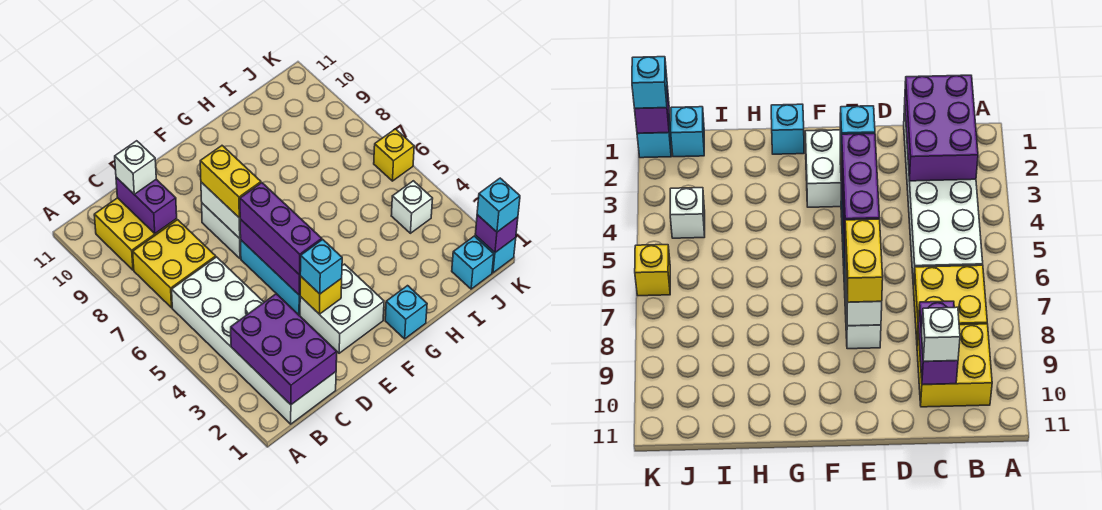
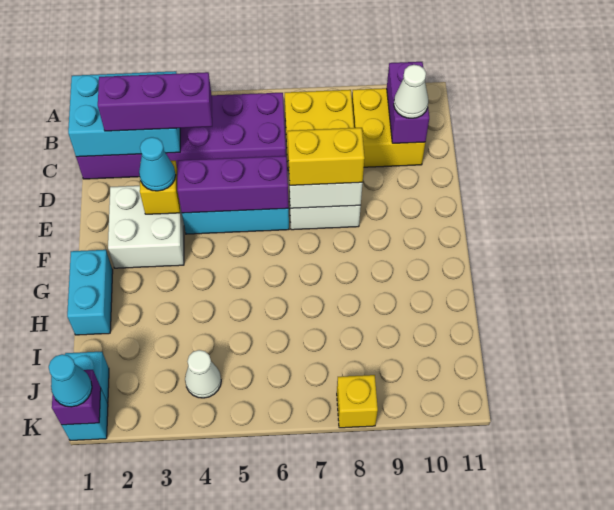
white 2x6 brick [172,257,336,424] -> purple 2x6 brick [76,93,286,179]
purple 2x3 brick [231,294,337,405] -> cyan 2x3 brick [68,71,180,157]
purple 1x2 brick [116,177,177,234] -> purple 1x2 brick turned to [387,62,429,143]
white 1x1 brick [115,141,156,194] -> white 1x1 cone [394,65,428,118]
cyan 1x1 brick [300,239,342,294] -> cyan 1x1 cone [139,137,176,191]
purple 1x3 brick [240,183,322,275] -> purple 1x3 brick moved to [98,72,212,131]
cyan 1x1 brick [385,286,427,339] -> cyan 1x2 brick [67,250,113,335]
white 1x1 brick [391,181,433,233] -> white 1x1 cone [185,350,221,398]
cyan 1x1 brick [477,178,520,232] -> cyan 1x1 cone [49,354,92,407]
yellow 1x1 brick [374,129,414,181] -> yellow 1x1 brick moved to [337,375,378,428]

